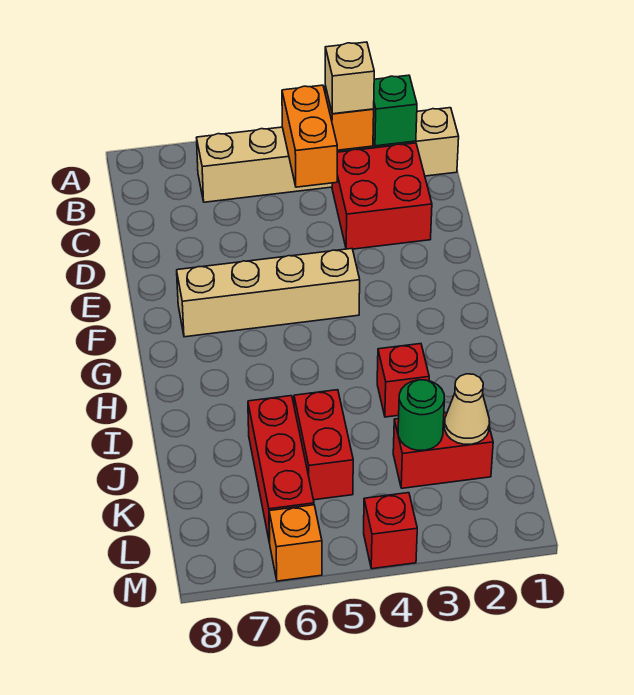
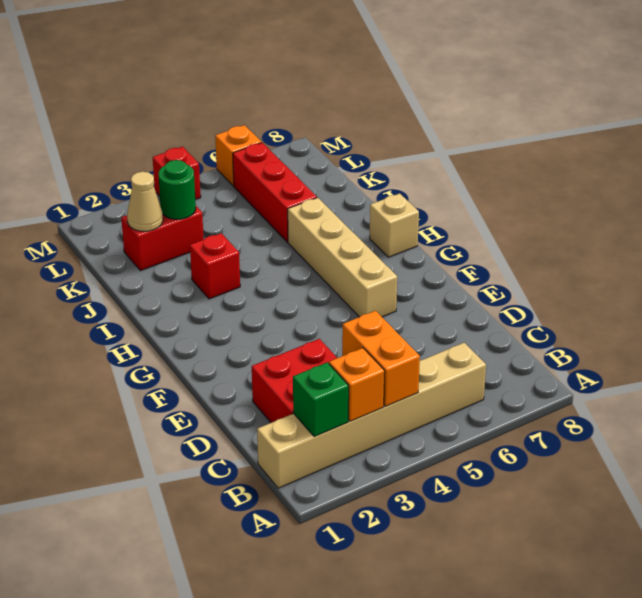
tan 1x1 brick [325,42,374,114] -> tan 1x1 brick moved to [370,193,419,257]
tan 1x4 brick [177,249,360,337] -> tan 1x4 brick turned to [288,198,397,317]
red 1x2 brick [294,390,353,500] -> none

